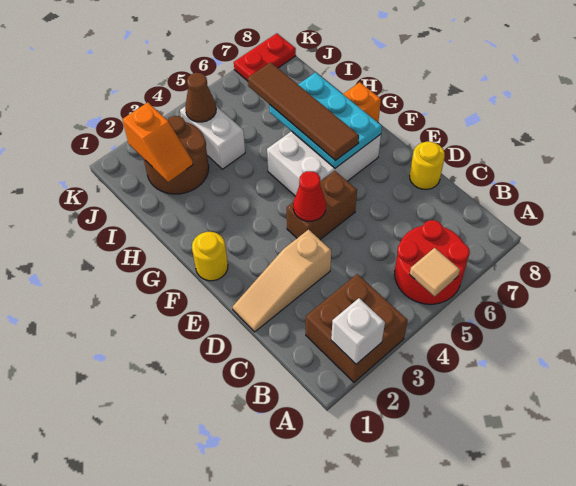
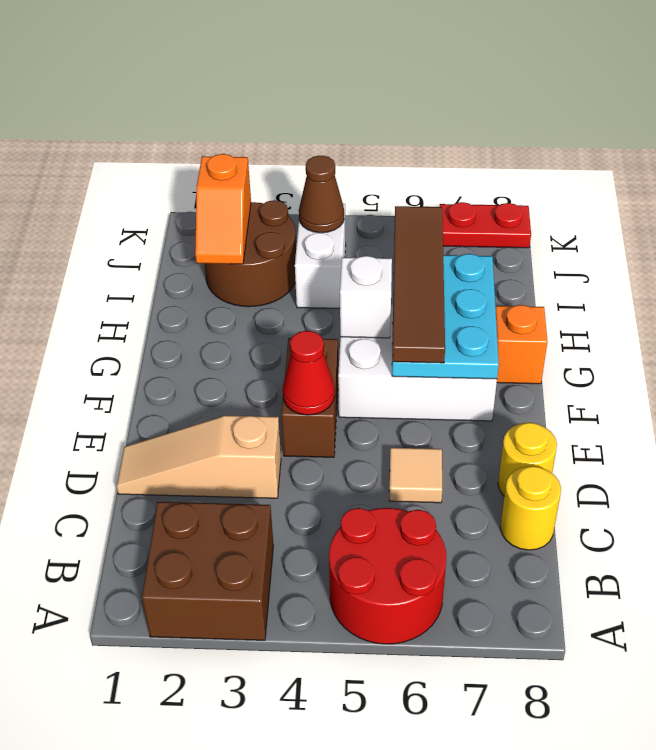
white 1x1 brick [331,298,385,364] -> white 1x1 brick moved to [340,256,392,338]
tan 1x1 tile [409,248,460,296] -> tan 1x1 tile moved to [389,448,442,503]
brown 1x2 brick [287,171,357,240] -> brown 1x2 brick turned to [281,338,338,457]
yellow 1x1 round brick [192,232,228,281] -> yellow 1x1 round brick moved to [500,466,561,550]

